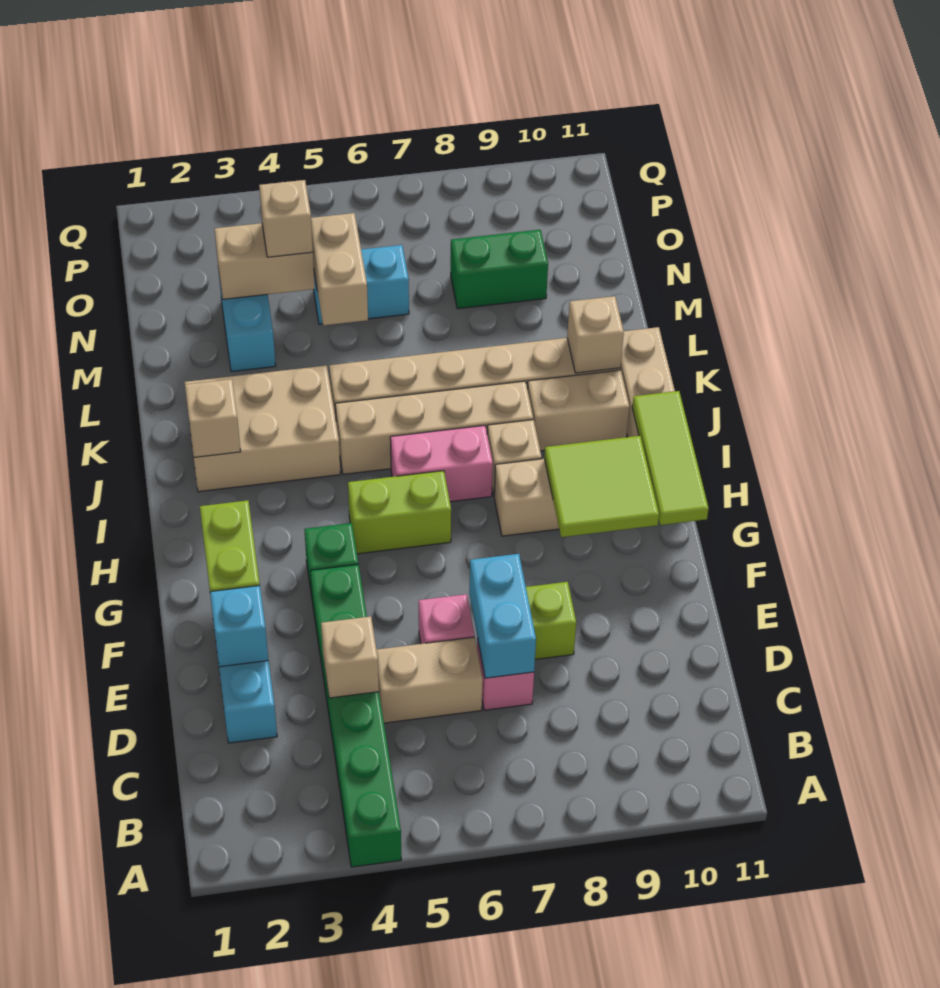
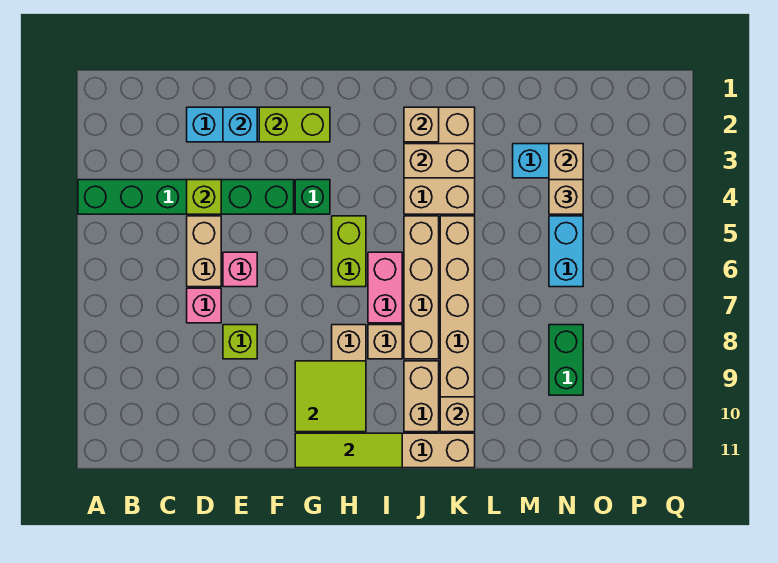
tan 1x1 brick [321,616,379,698] -> lime 1x1 brick [187,180,221,214]
cyan 1x2 brick [469,554,536,678] -> none
tan 1x2 brick [311,213,368,325] -> tan 1x2 brick moved to [404,144,475,178]

